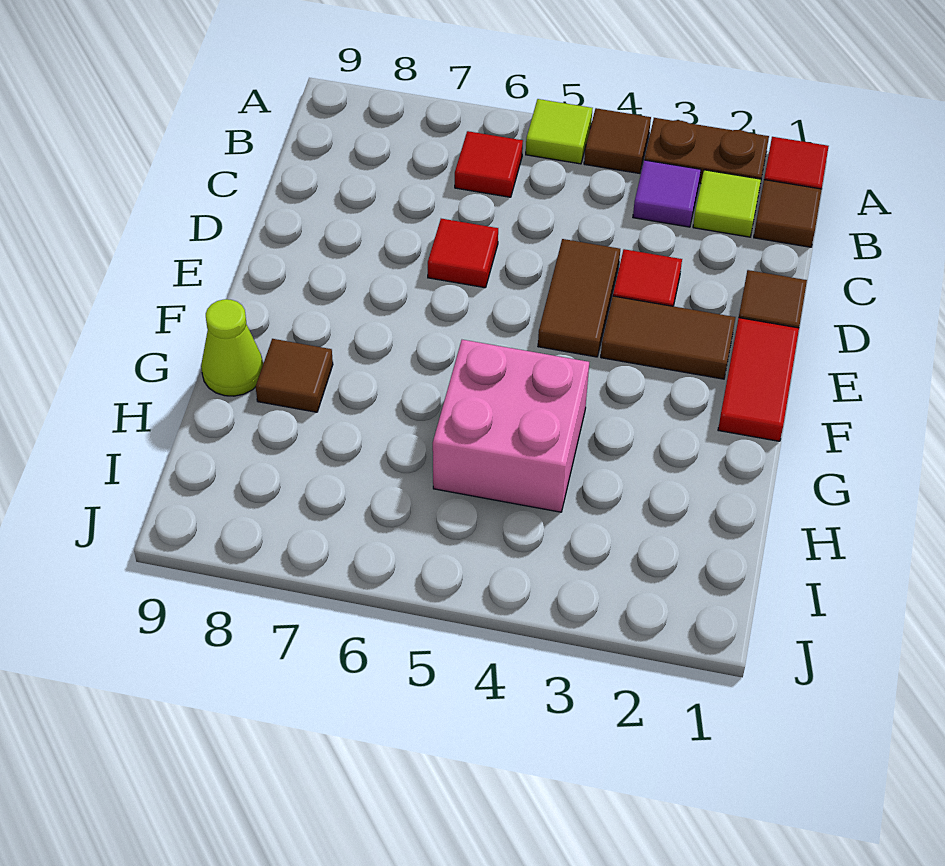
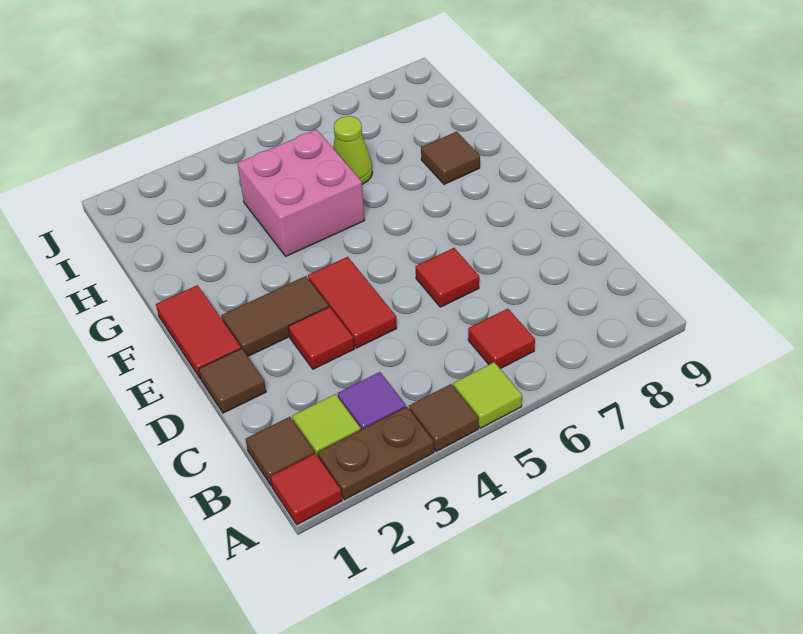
brown 1x2 tile [538,239,620,357] -> red 1x2 tile [308,257,397,348]
lime 1x1 cone [201,299,263,396] -> lime 1x1 cone moved to [333,116,373,184]

